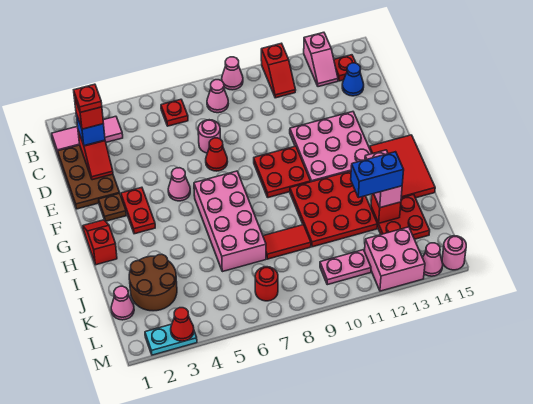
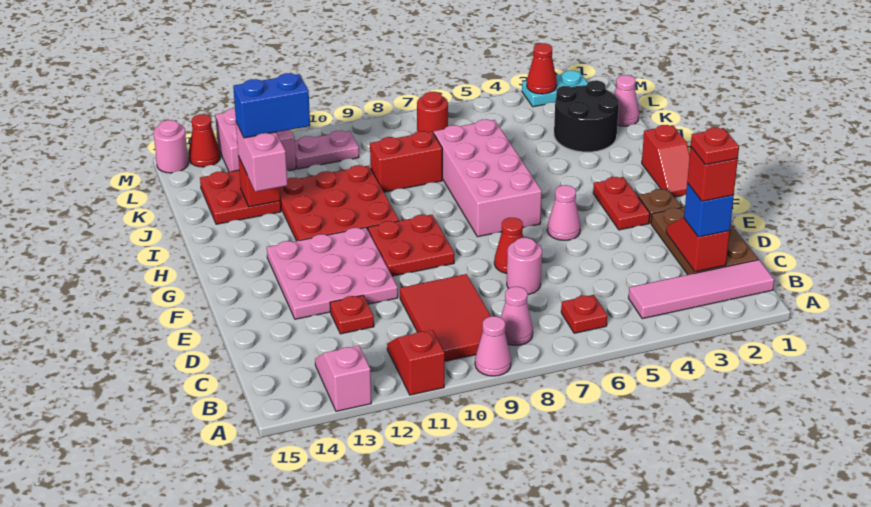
pink 1x3 tile [52,116,123,154] -> pink 1x4 tile [629,260,774,319]
red 1x1 plate [334,55,356,81] -> red 1x1 plate moved to [330,295,374,334]
blue 1x1 cone [342,63,364,96] -> none
red 2x3 tile [369,135,435,198] -> red 2x3 tile moved to [400,274,491,361]
brown 2x2 round brick [129,254,177,311] -> black 2x2 round brick [554,80,619,152]
red 1x2 tile [263,225,311,259] -> red 1x2 brick [370,131,442,192]
pink 1x1 cone [422,243,443,276] -> red 1x1 cone [189,114,220,167]

